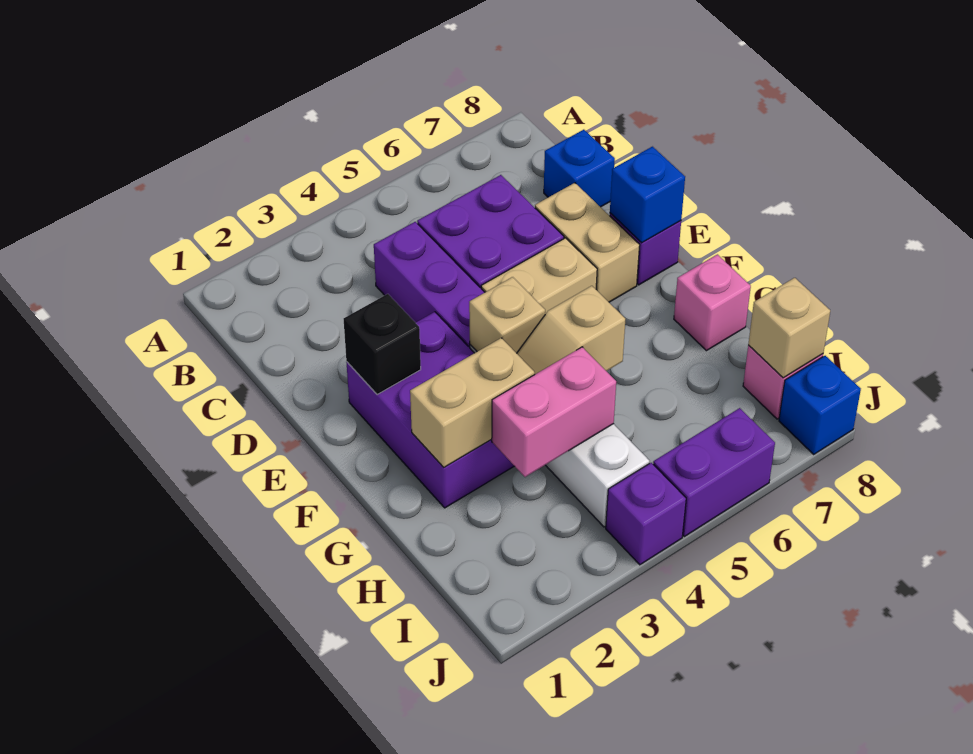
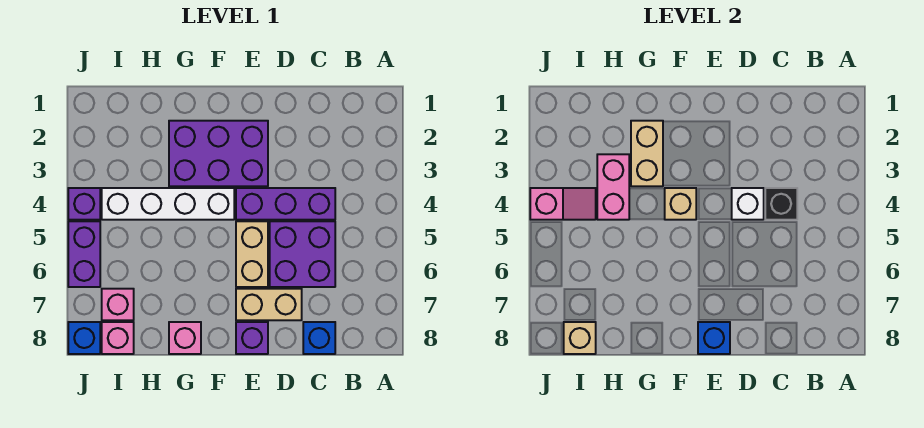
none -> white 1x1 brick [732,188,764,220]
black 1x1 brick [344,294,421,395] -> black 1x1 brick moved to [765,188,797,220]
tan 1x2 slope [517,286,625,374] -> none
none -> pink 1x2 slope [530,188,596,220]
none -> pink 1x1 brick [102,289,134,320]

